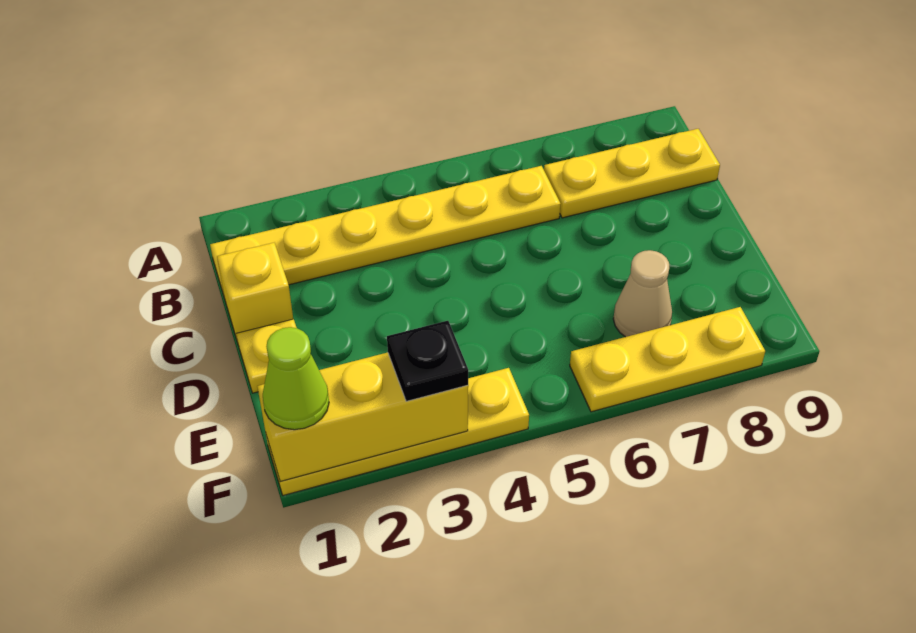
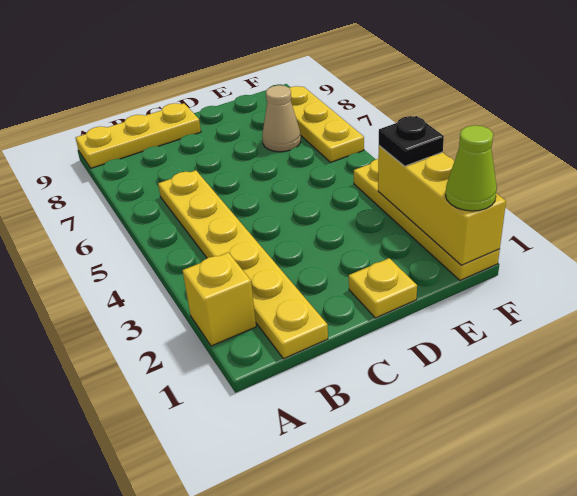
yellow 1x3 plate [544,129,720,218] -> yellow 1x3 plate turned to [76,103,201,168]
yellow 1x1 brick [217,243,293,342] -> yellow 1x1 brick moved to [183,252,256,346]

